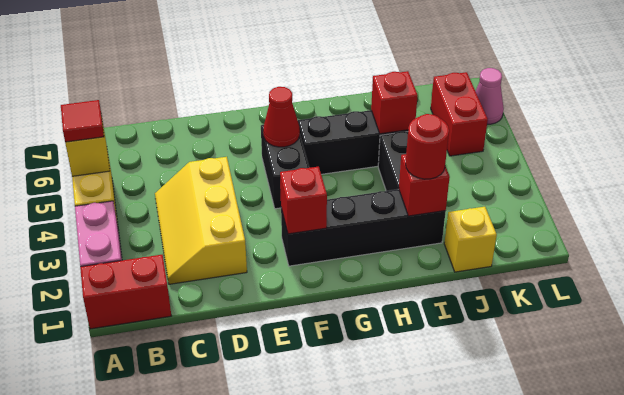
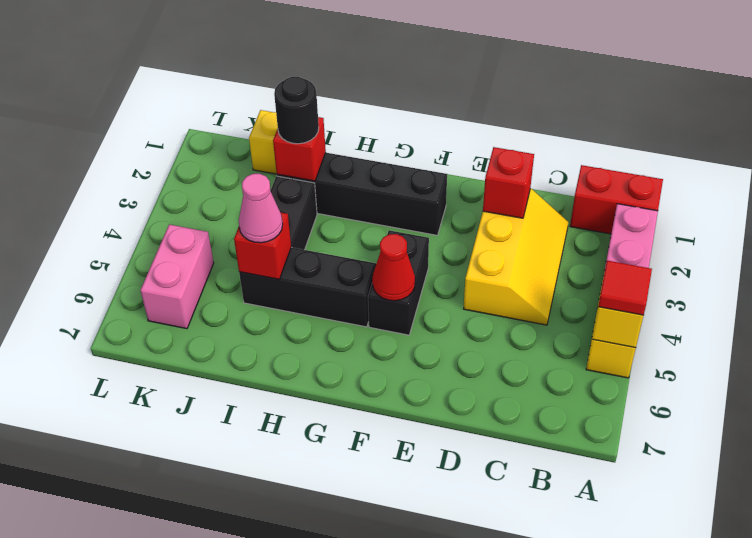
red 1x1 brick [280,167,327,234] -> red 1x1 brick moved to [483,147,534,218]
red 1x1 round brick [406,114,449,179] -> black 1x1 round brick [274,77,319,144]
red 1x2 brick [431,72,488,156] -> pink 1x2 brick [141,225,214,329]
pink 1x1 cone [476,68,504,124] -> pink 1x1 cone moved to [239,174,283,243]

